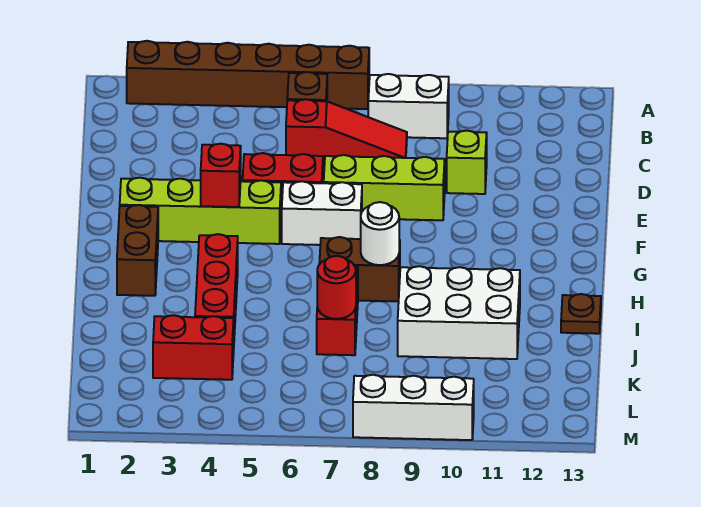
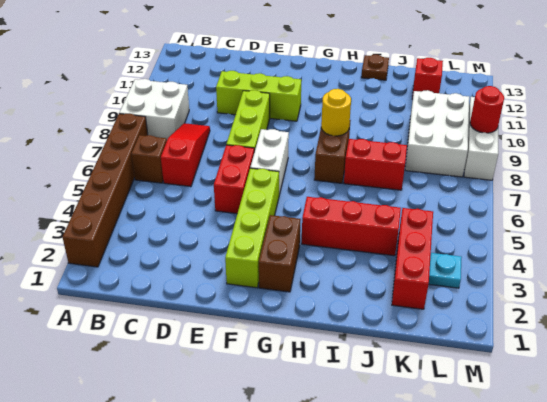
white 1x2 brick [368,74,449,138] -> white 2x2 brick [119,79,189,139]
lime 1x1 brick [447,131,487,194] -> lime 1x3 brick [216,71,301,121]
red 1x1 brick [201,144,241,207] -> red 1x1 brick moved to [412,58,443,99]
brown 1x2 brick [117,205,158,296] -> brown 1x2 brick turned to [259,215,301,292]
white 1x1 round brick [361,202,399,265] -> yellow 1x1 round brick [321,89,351,136]
white 2x3 brick [398,266,520,359] -> white 2x3 brick moved to [405,90,469,177]
red 1x1 round brick [317,256,356,319] -> red 1x1 round brick moved to [470,86,504,133]
red 1x2 brick [153,315,234,380] -> red 1x3 brick [392,208,433,309]
none -> cyan 1x1 plate [429,253,462,288]

